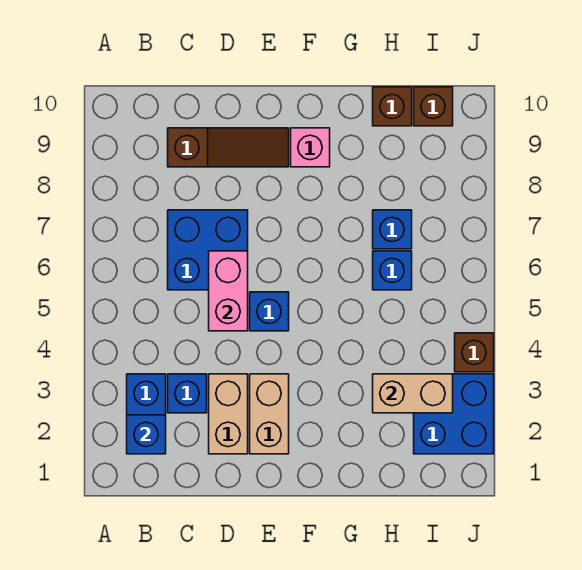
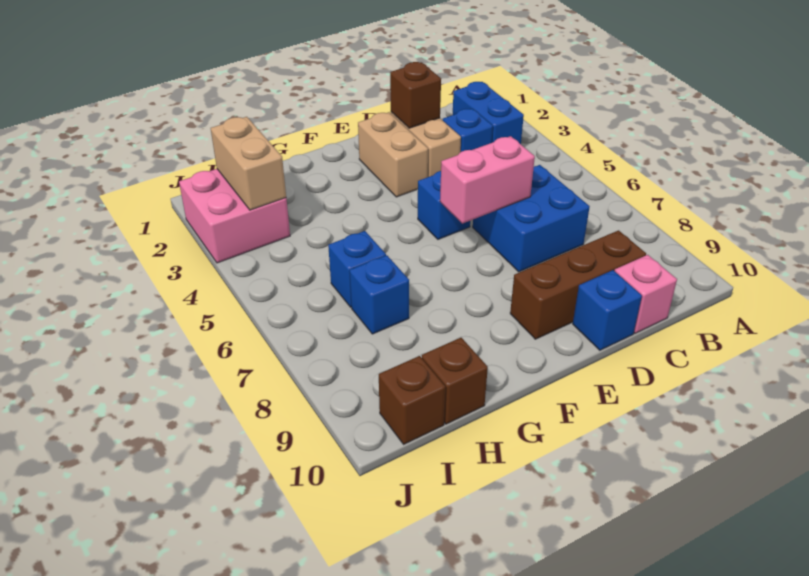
blue 1x1 brick [127,415,166,454] -> blue 1x1 brick moved to [573,270,642,350]
brown 1x3 slope [168,128,289,167] -> brown 1x3 brick [510,230,646,339]
pink 1x2 brick [209,251,248,331] -> pink 1x2 brick turned to [440,136,535,223]
pink 1x1 brick [291,128,330,167] -> pink 1x1 brick moved to [615,255,677,333]
tan 1x2 brick [373,374,453,413] -> tan 1x2 brick turned to [211,117,286,210]
blue 2x2 brick [414,374,494,454] -> pink 2x2 brick [179,169,290,263]
brown 1x1 brick [455,333,494,372] -> brown 1x1 brick moved to [390,62,441,128]

